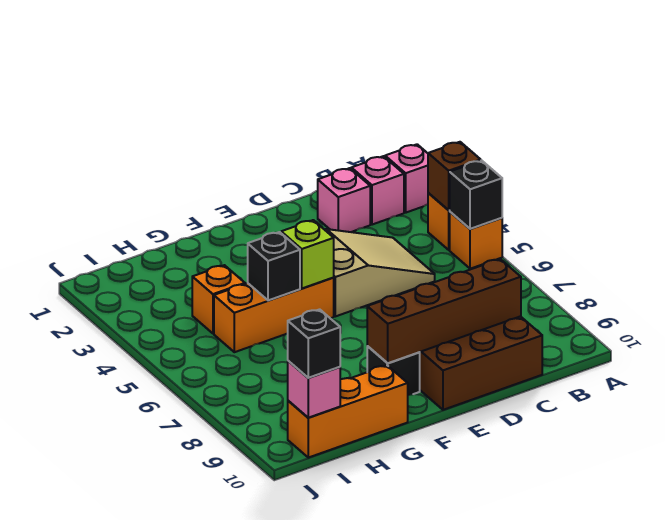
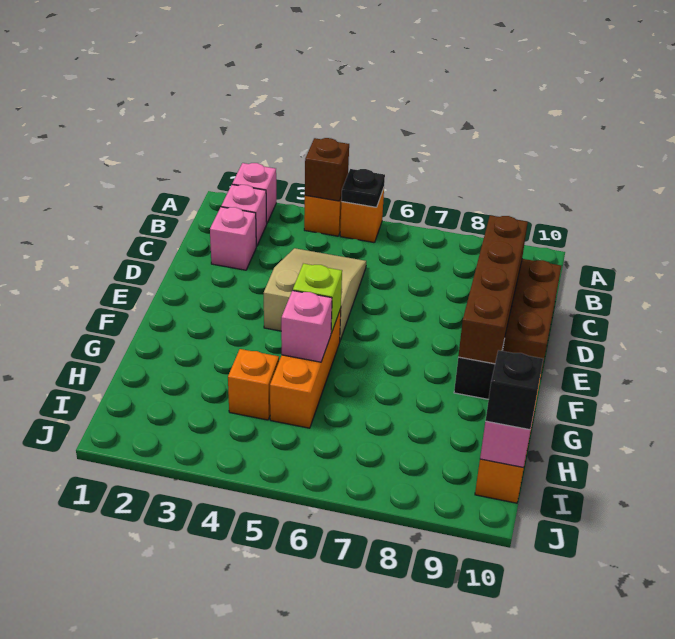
black 1x1 brick [450,160,502,229] -> black 1x1 plate [341,169,385,207]
black 1x1 brick [248,232,300,301] -> pink 1x1 brick [281,291,332,362]

